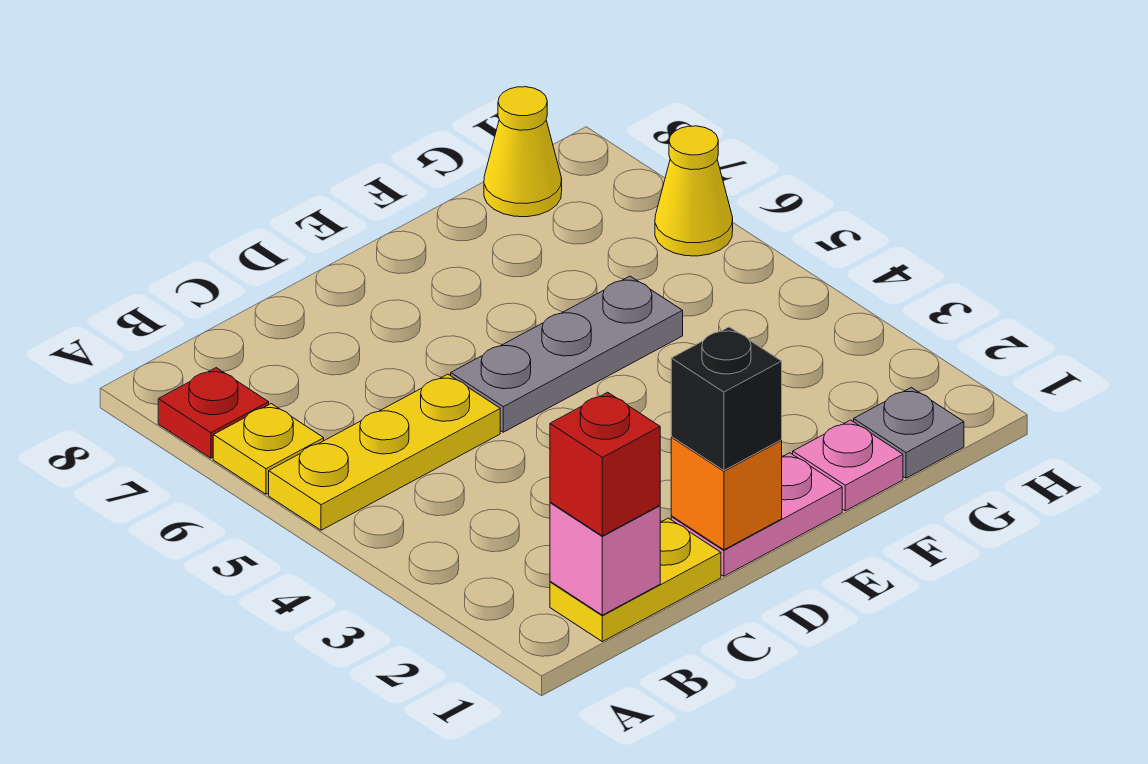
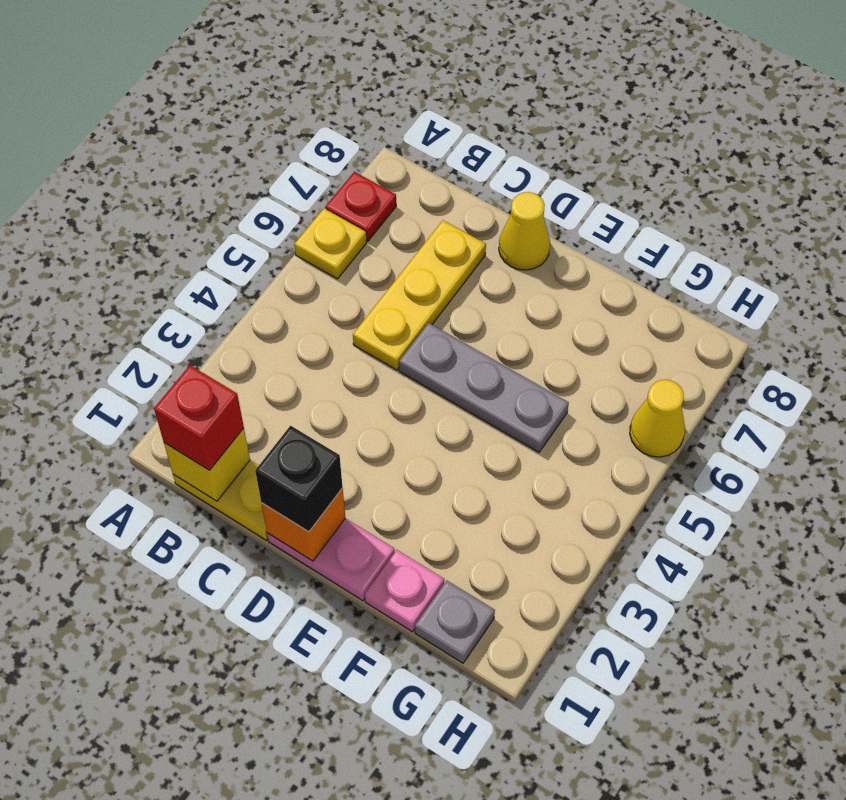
yellow 1x3 plate [269,374,500,530] -> yellow 1x3 plate turned to [353,220,486,370]
pink 1x1 brick [550,502,661,615] -> yellow 1x1 brick [164,428,250,501]
yellow 1x1 cone [484,87,562,217] -> yellow 1x1 cone moved to [499,192,550,270]

